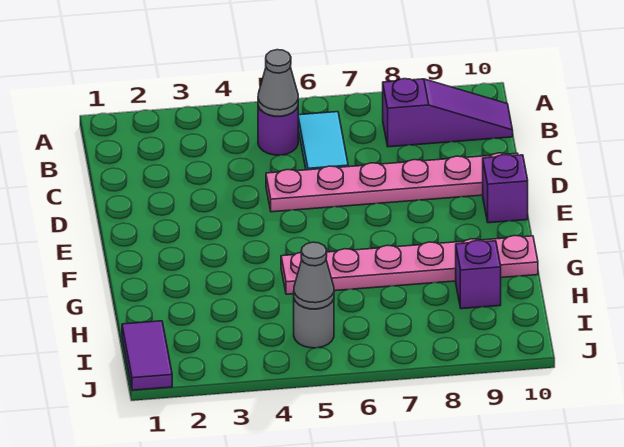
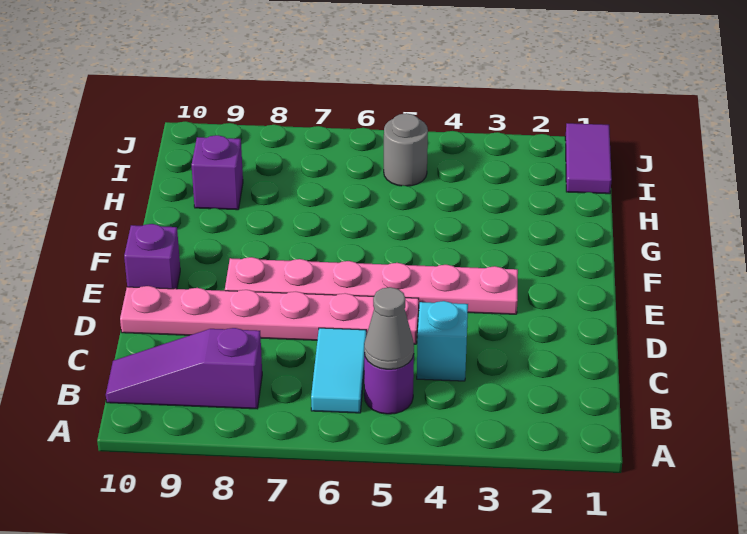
none -> cyan 1x1 brick [417,301,468,381]
pink 1x6 plate [281,236,538,294] -> pink 1x6 plate moved to [225,257,518,314]
grey 1x1 cone [294,242,334,309] -> none

